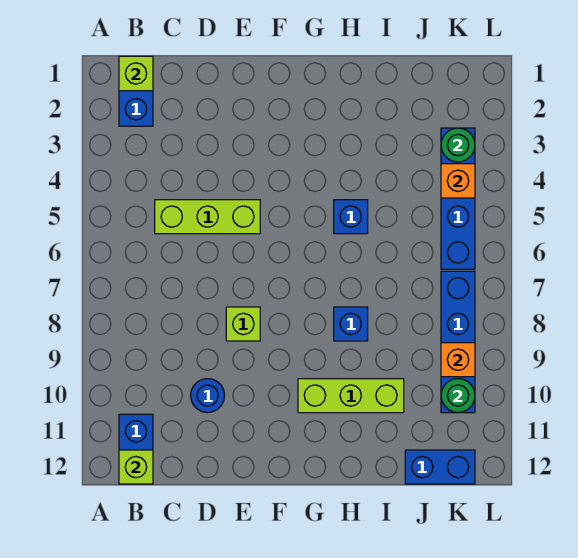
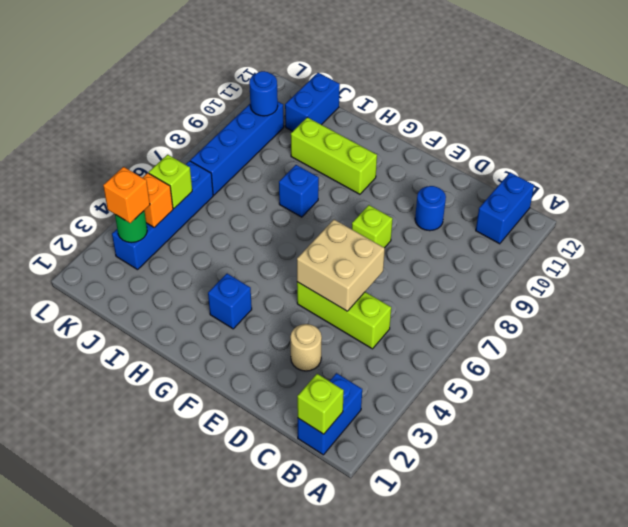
lime 1x1 brick [119,450,153,484] -> lime 1x1 brick moved to [149,155,192,209]
none -> tan 1x1 round brick [290,324,322,371]
none -> tan 2x2 brick [297,220,385,311]
blue 1x1 brick [334,200,368,234] -> blue 1x1 brick moved to [208,274,252,329]
blue 1x2 brick [405,450,475,484] -> blue 1x2 brick turned to [285,73,340,131]
orange 1x1 brick [441,343,475,377] -> orange 1x1 brick moved to [103,167,150,223]
green 1x1 round brick [441,379,475,413] -> blue 1x1 round brick [249,71,278,116]

